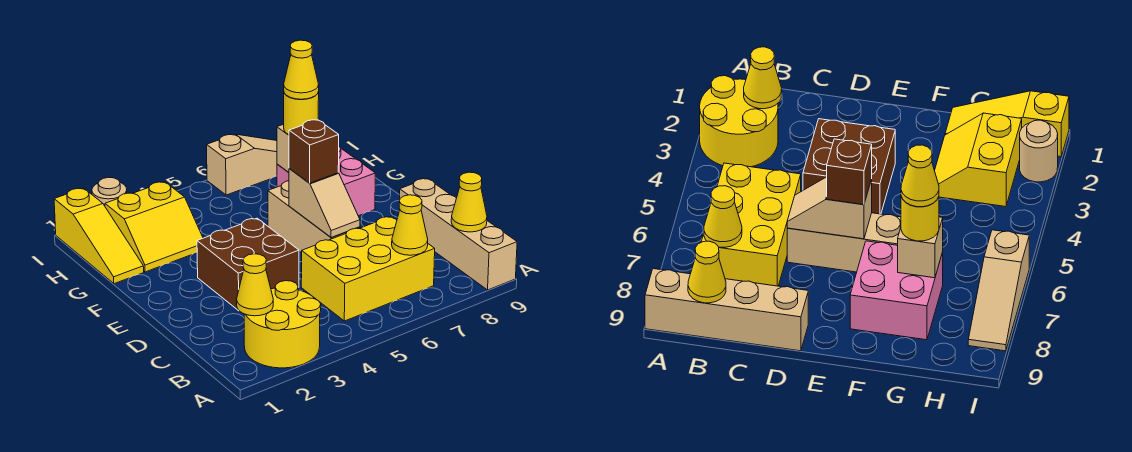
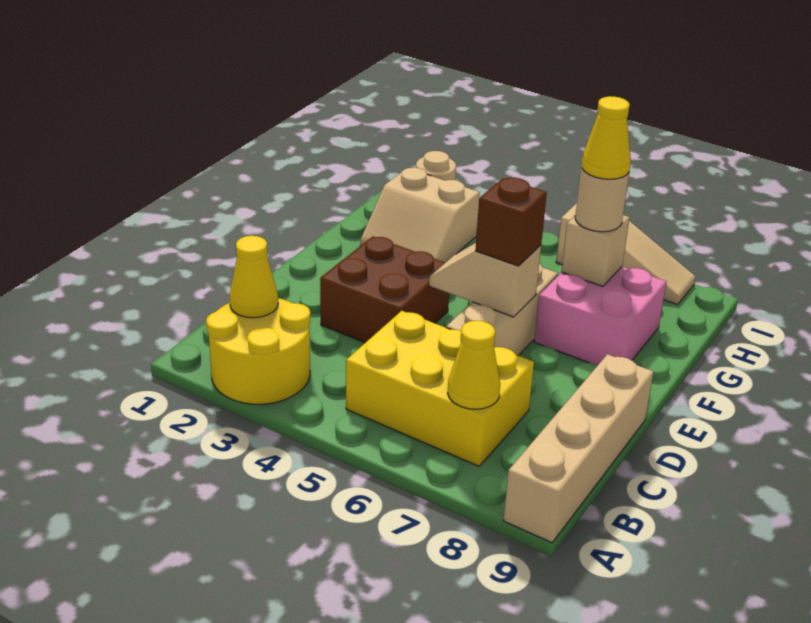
yellow 1x1 cone [451,172,487,232] -> none
tan 1x2 slope [289,168,360,237] -> tan 1x2 slope turned to [429,243,541,317]
yellow 1x3 slope [54,188,144,284] -> none
yellow 2x2 slope [105,182,203,272] -> tan 2x2 slope [360,168,480,263]
yellow 1x1 round brick [284,92,319,134] -> tan 1x1 round brick [575,166,629,232]

